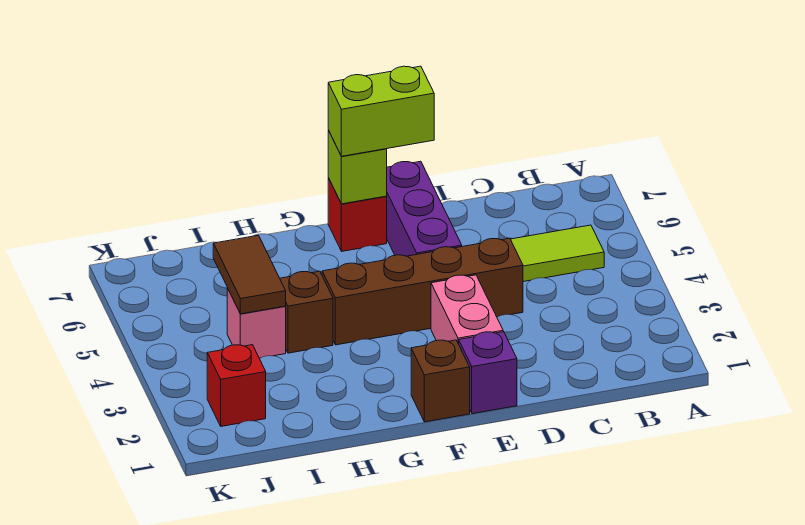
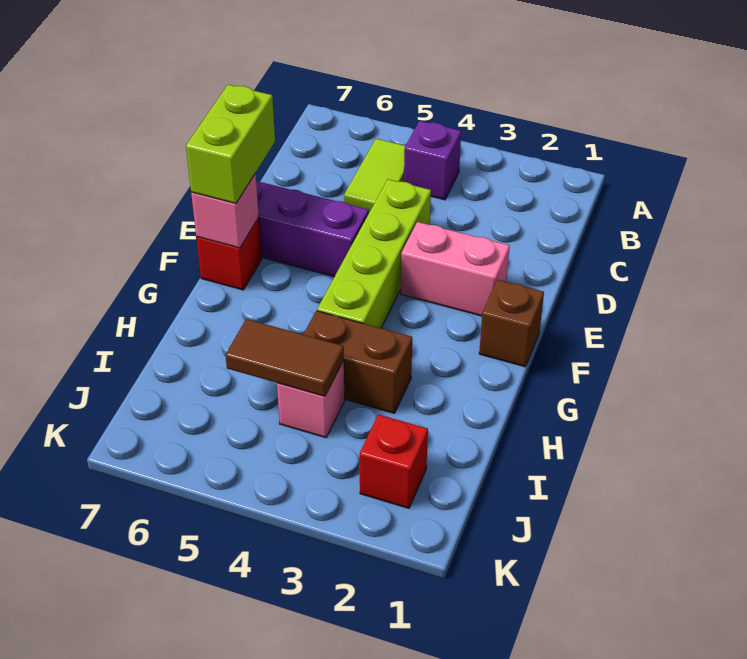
brown 1x4 brick [322,238,523,345] -> lime 1x4 brick [317,179,431,328]
purple 1x1 brick [459,332,517,414] -> purple 1x1 brick moved to [404,121,461,200]
lime 1x1 brick [328,130,387,204] -> pink 1x1 brick [191,174,259,248]
brown 1x1 brick [280,271,333,353] -> brown 1x2 brick [303,311,412,413]

